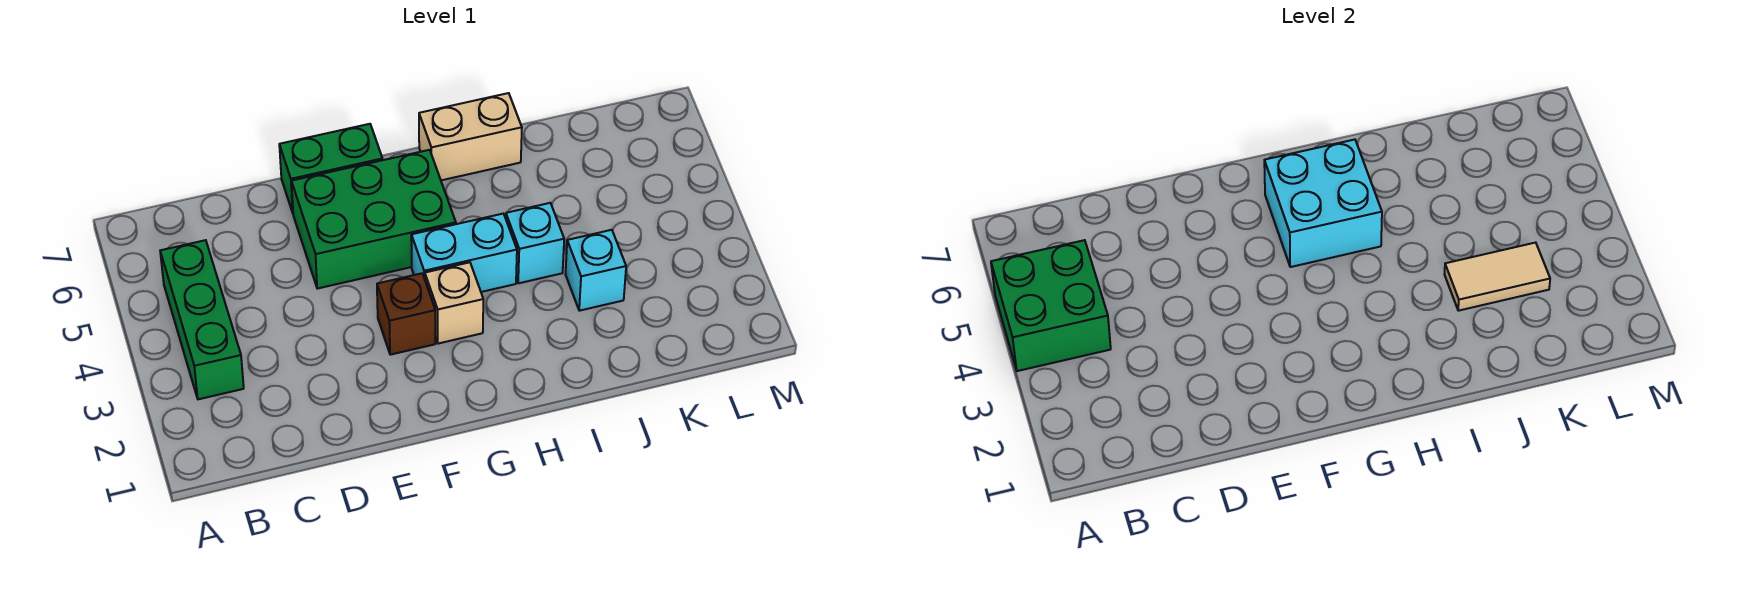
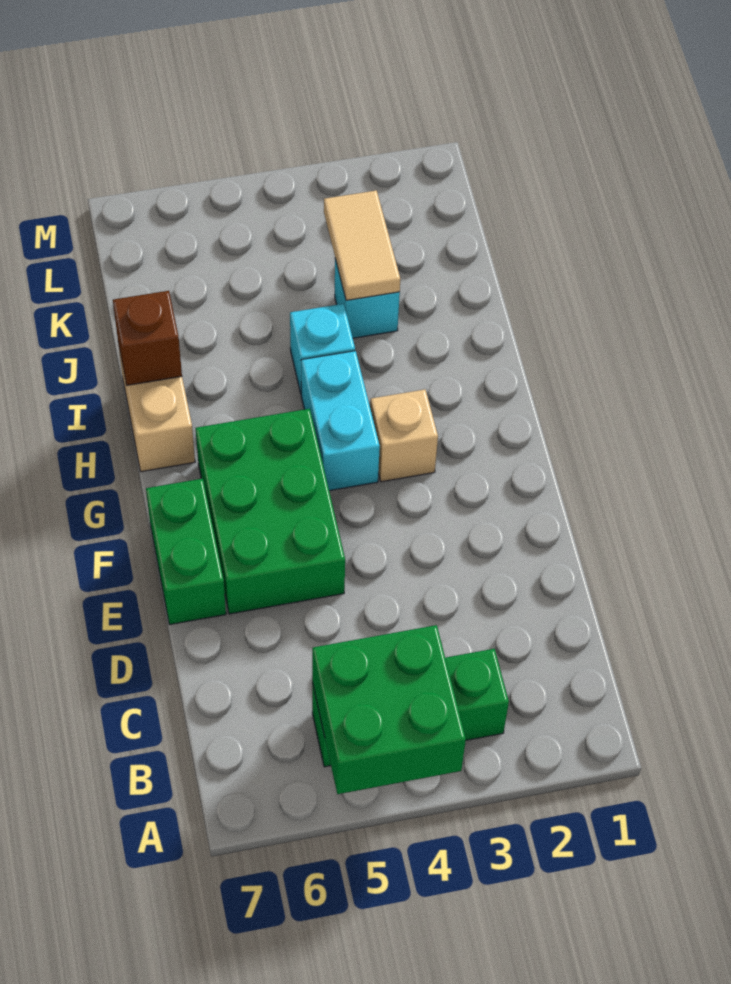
brown 1x1 brick [377,273,435,355] -> brown 1x1 brick moved to [113,291,182,385]
cyan 2x2 brick [1264,140,1382,267] -> none

